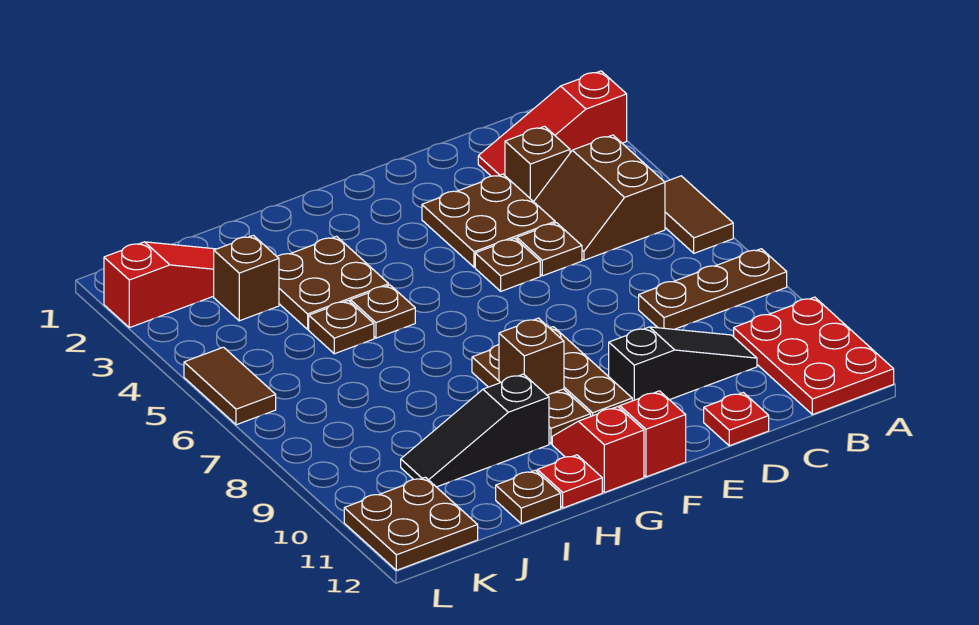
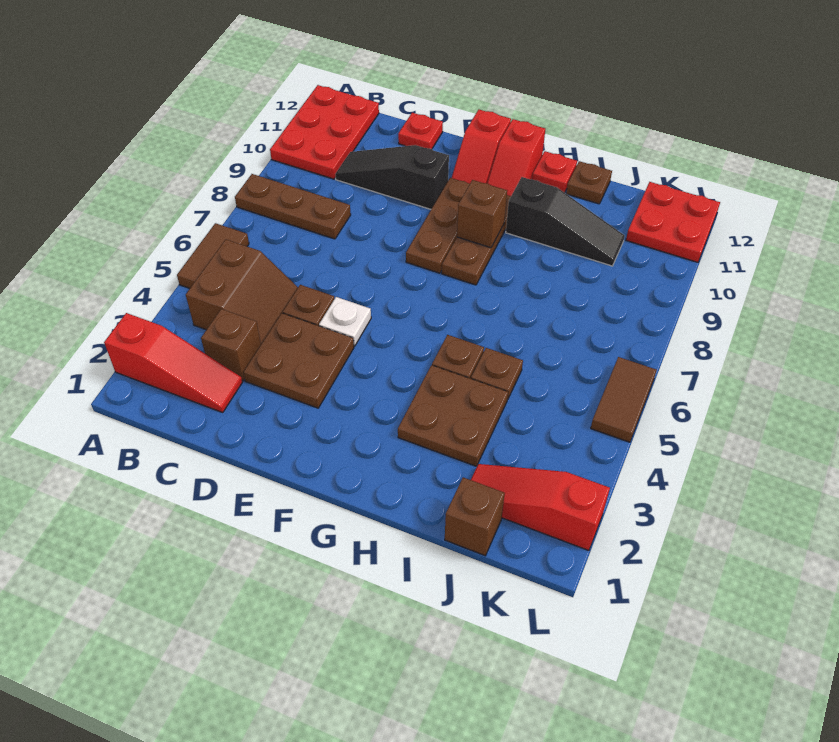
brown 1x1 plate [475,238,540,291] -> white 1x1 plate [319,297,371,346]
brown 1x1 brick [214,235,279,321] -> brown 1x1 brick moved to [445,477,505,556]
brown 2x2 plate [344,477,478,570] -> red 2x2 plate [626,182,720,262]

